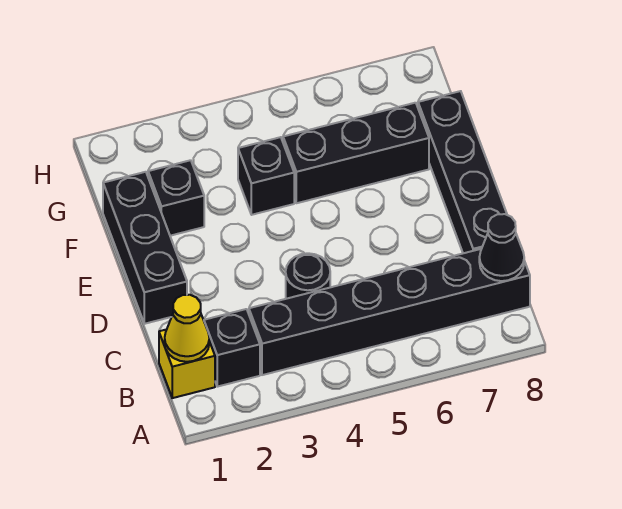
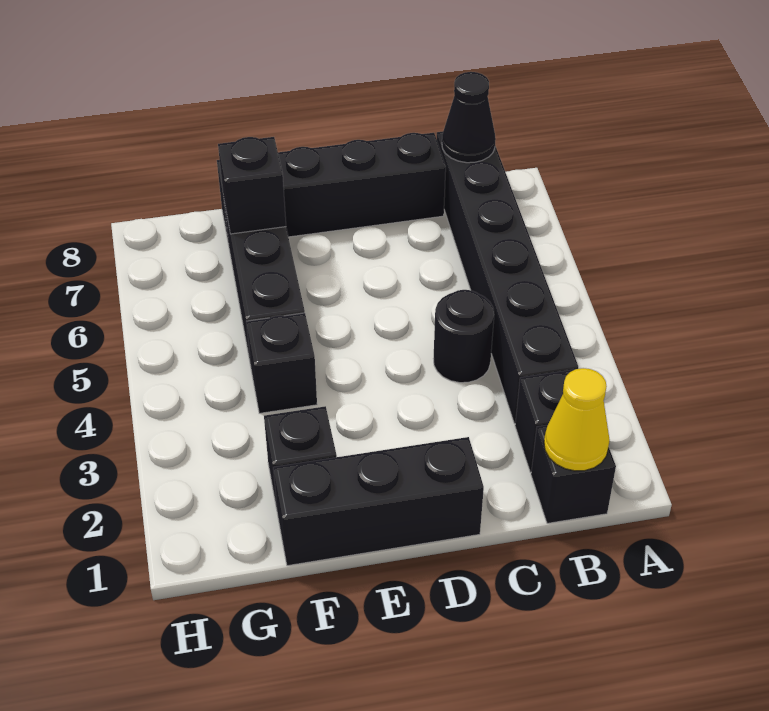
yellow 1x1 brick [159,330,215,398] -> black 1x1 brick [531,425,616,523]
none -> black 1x1 brick [218,137,286,234]

